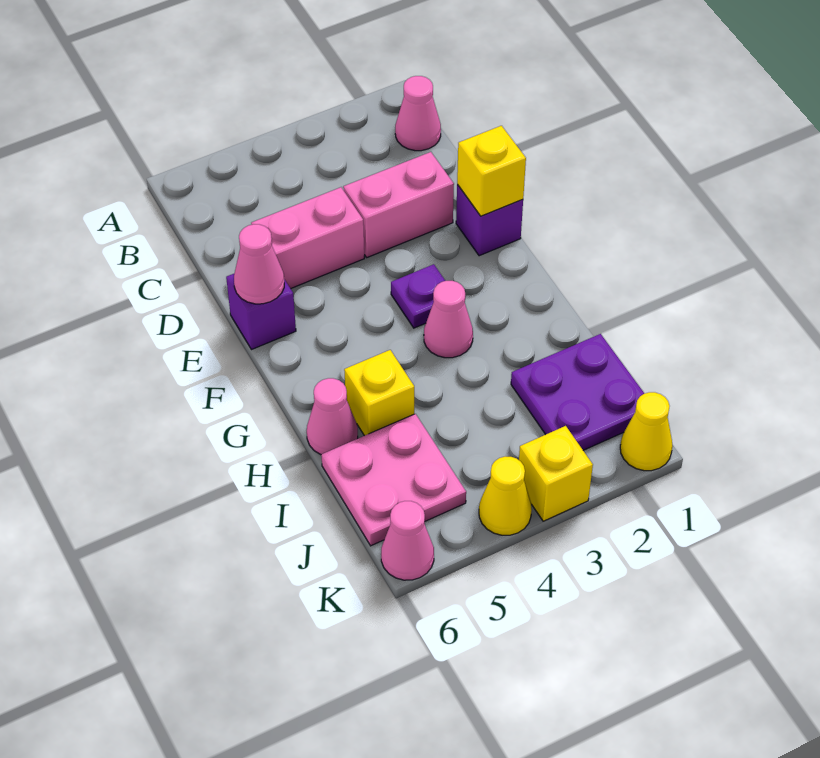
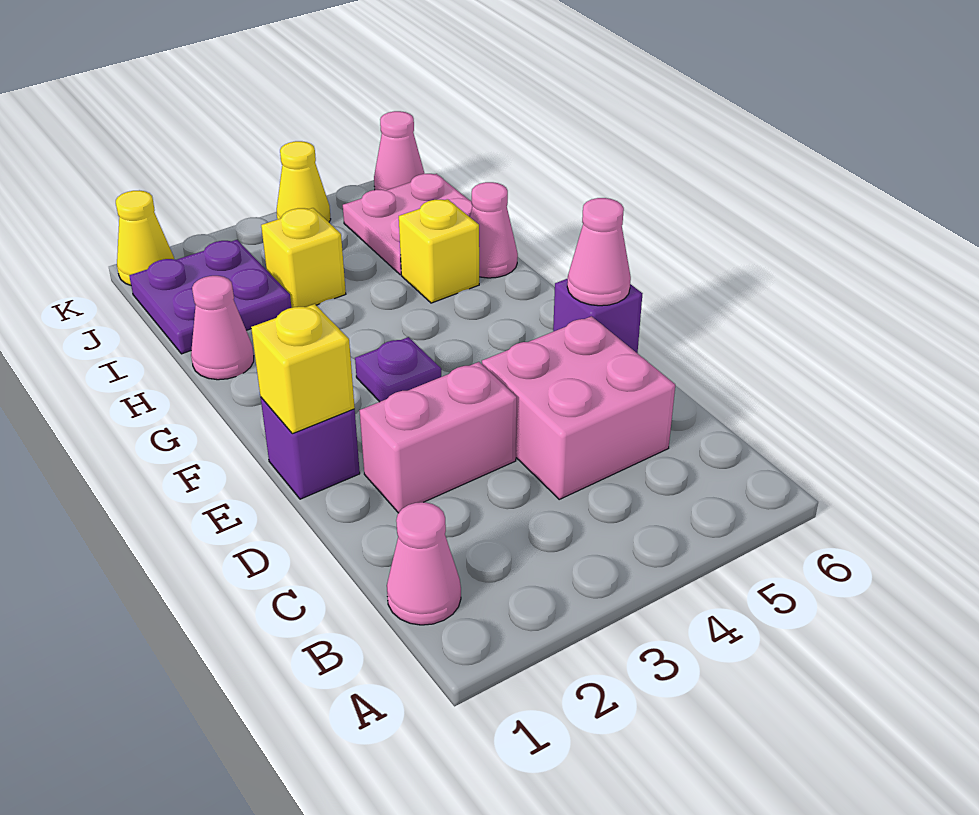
pink 1x2 brick [251,187,364,289] -> pink 2x2 brick [482,316,675,499]
pink 1x1 cone [424,281,473,358] -> pink 1x1 cone moved to [191,276,254,380]
yellow 1x1 brick [519,426,593,521] -> yellow 1x1 brick moved to [261,208,346,308]

